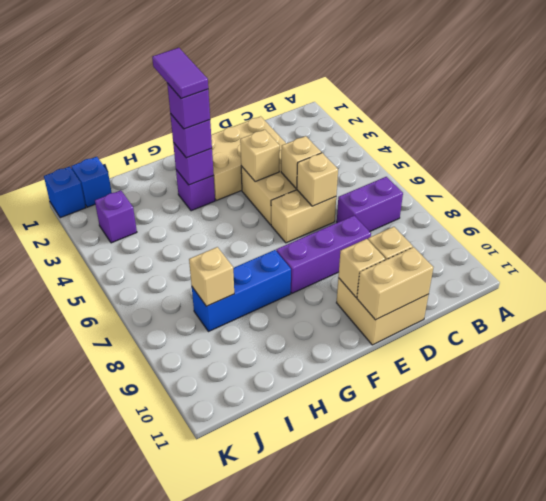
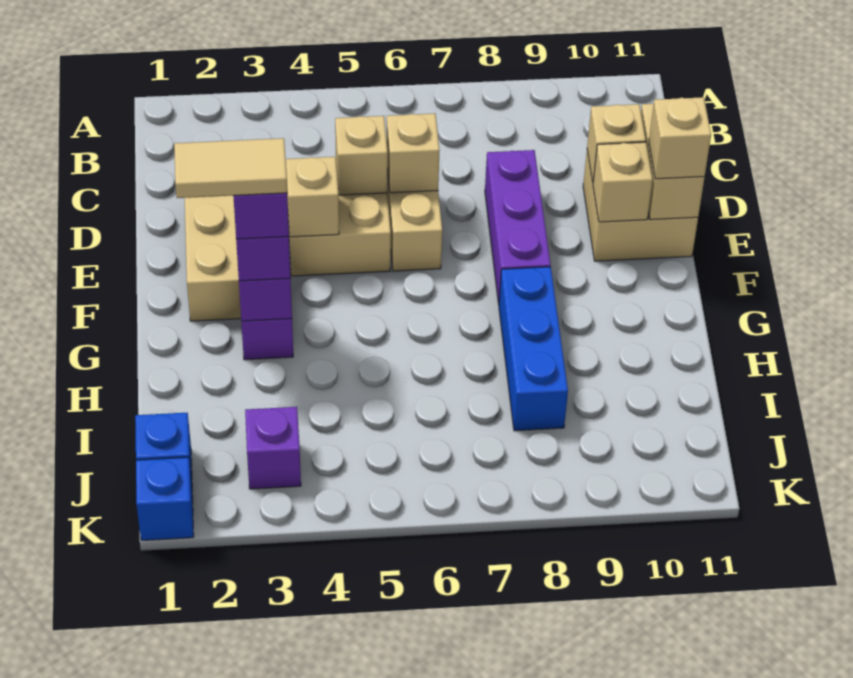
purple 1x2 brick [337,177,403,232] -> none
purple 1x2 tile [152,48,208,99] -> tan 1x2 tile [174,138,287,198]
tan 1x1 brick [189,247,234,306] -> tan 1x1 brick moved to [649,97,711,179]

